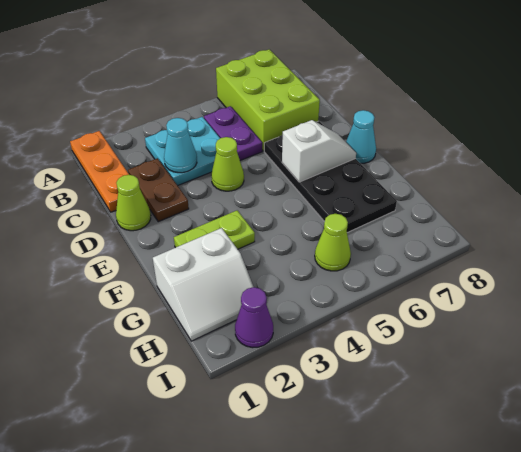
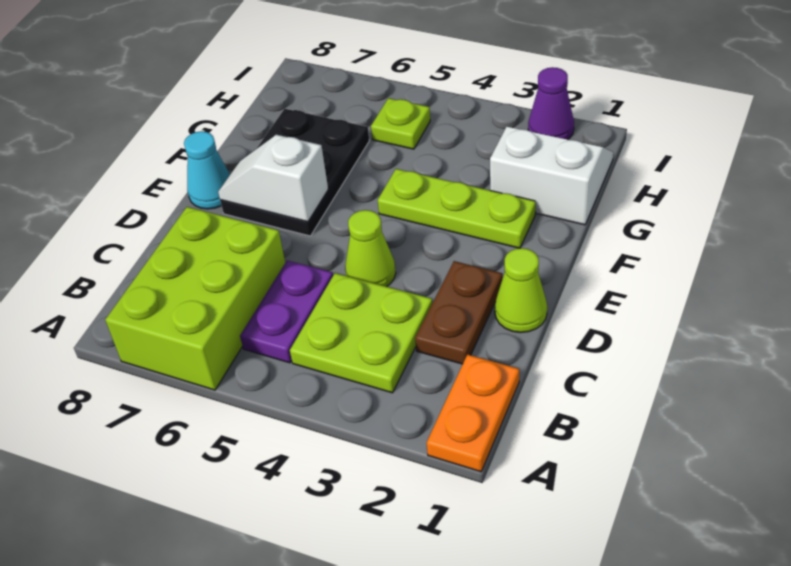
orange 1x3 plate [70,131,129,212] -> orange 1x2 plate [427,354,519,472]
cyan 2x2 plate [145,117,220,186] -> lime 2x2 plate [290,273,432,393]
cyan 1x1 cone [164,118,197,173] -> none
black 2x4 plate [264,121,397,233] -> black 2x3 plate [220,109,369,236]
lime 1x2 plate [174,210,255,249] -> lime 1x3 plate [378,169,536,248]
lime 1x1 cone [315,214,351,271] -> lime 1x1 plate [371,98,430,149]

